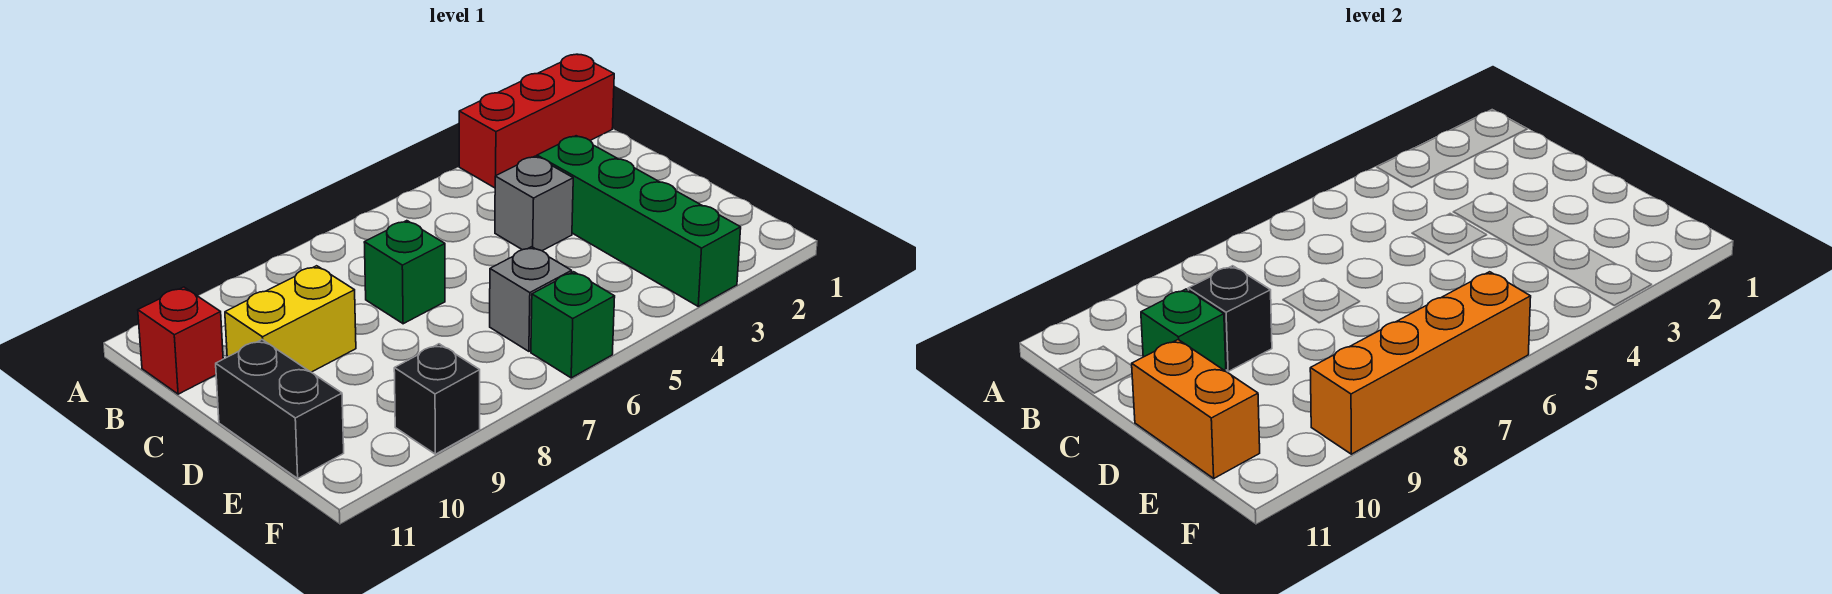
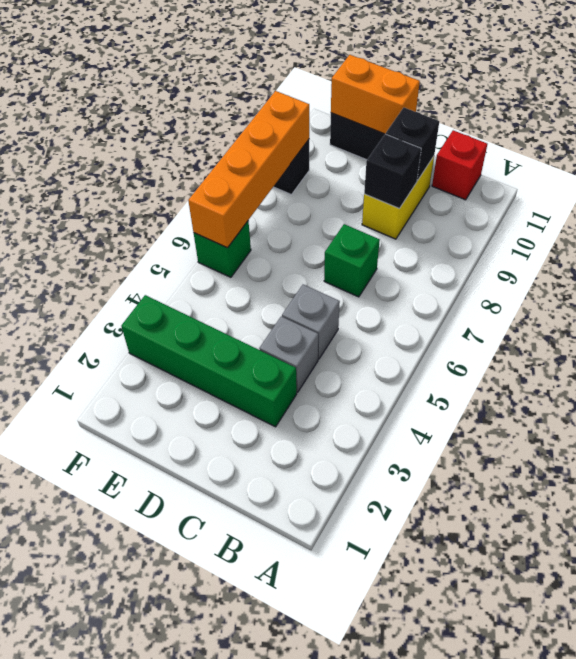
red 1x3 brick [459,54,614,188] -> none
green 1x1 brick [1141,289,1226,371] -> black 1x1 brick [386,108,439,181]
grey 1x1 brick [490,247,572,351] -> grey 1x1 brick moved to [282,285,340,359]

